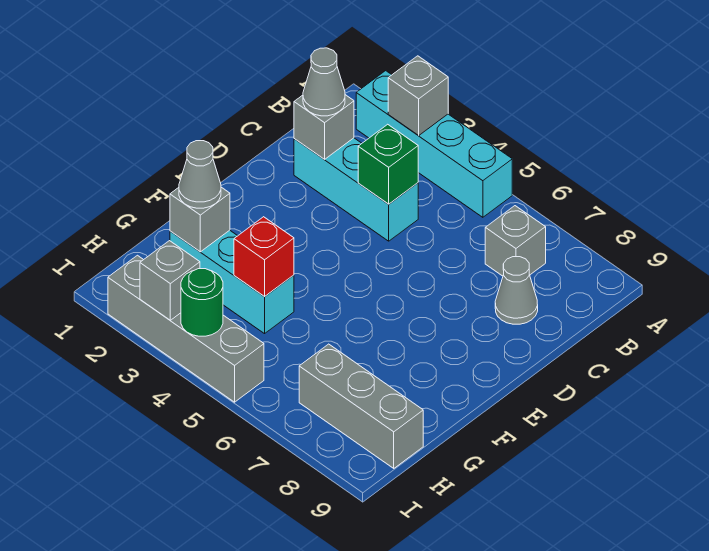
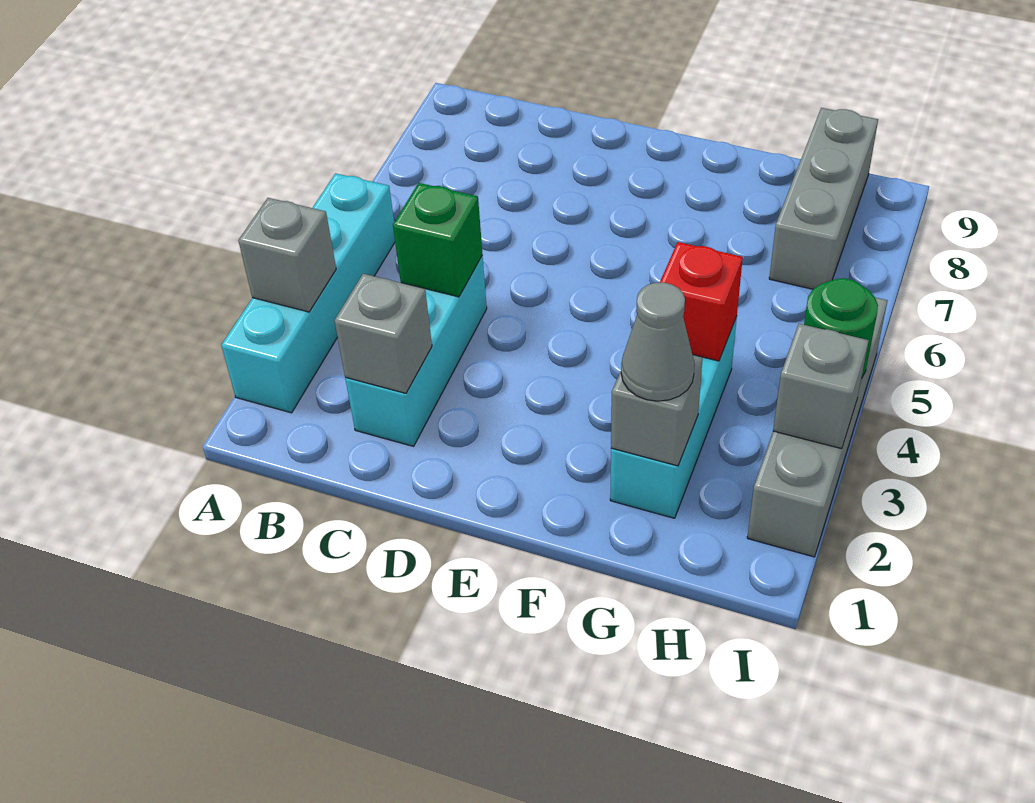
grey 1x1 brick [485,206,546,276] -> none
grey 1x1 cone [303,48,345,116] -> none
grey 1x1 cone [495,257,538,324] -> none

